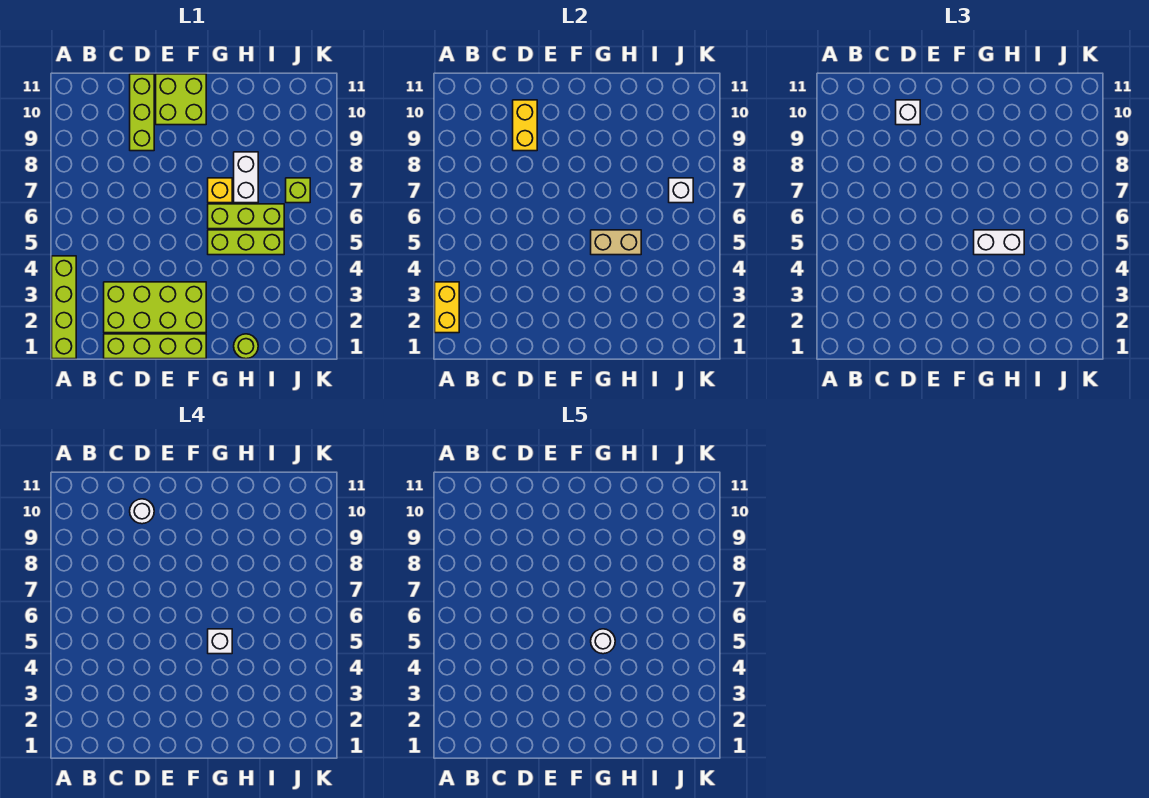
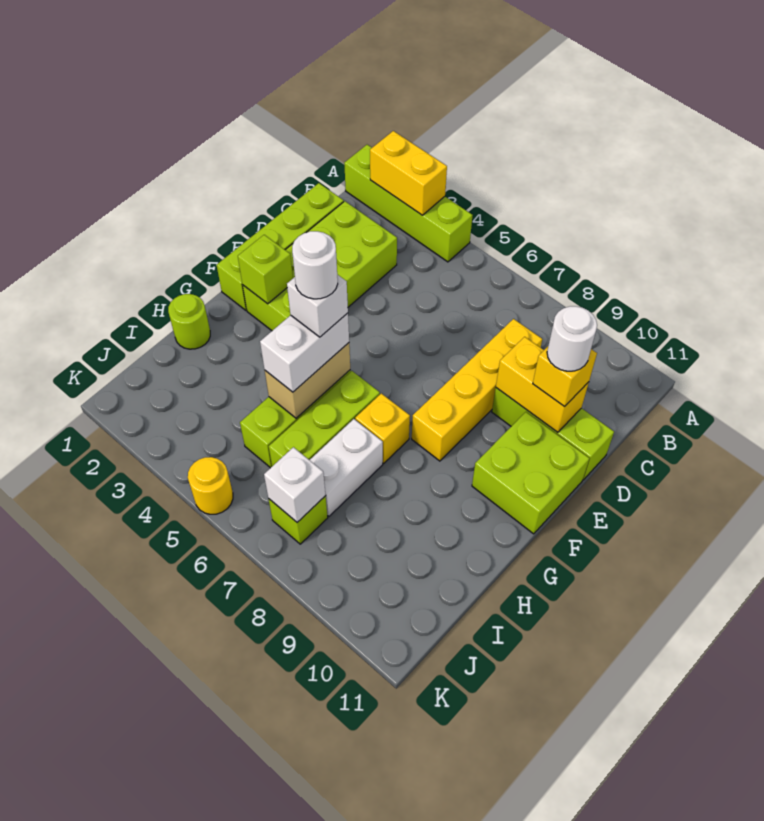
none -> yellow 1x4 brick [412,319,542,461]
white 1x1 brick [896,100,920,125] -> yellow 1x1 brick [533,347,597,407]
none -> lime 1x1 brick [238,235,293,304]
white 1x2 brick [234,152,258,203] -> white 1x2 brick turned to [310,419,383,516]
none -> yellow 1x1 round brick [188,457,233,514]

